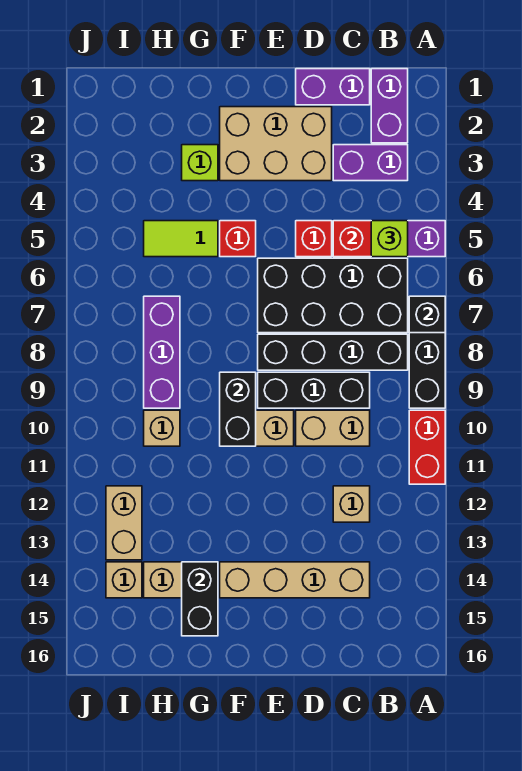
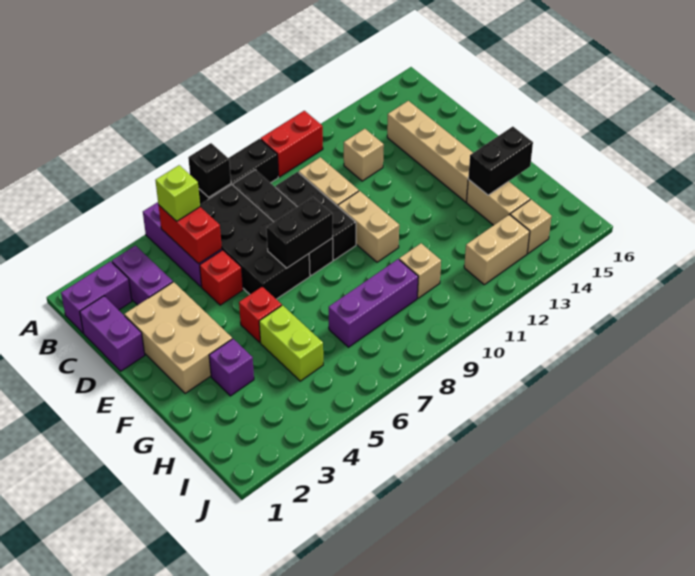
black 1x2 brick [220,372,256,446] -> black 1x2 brick moved to [266,197,333,268]
lime 1x1 brick [182,145,218,181] -> purple 1x1 brick [209,339,254,396]
lime 1x2 tile [144,221,218,257] -> lime 1x2 brick [259,305,323,381]

